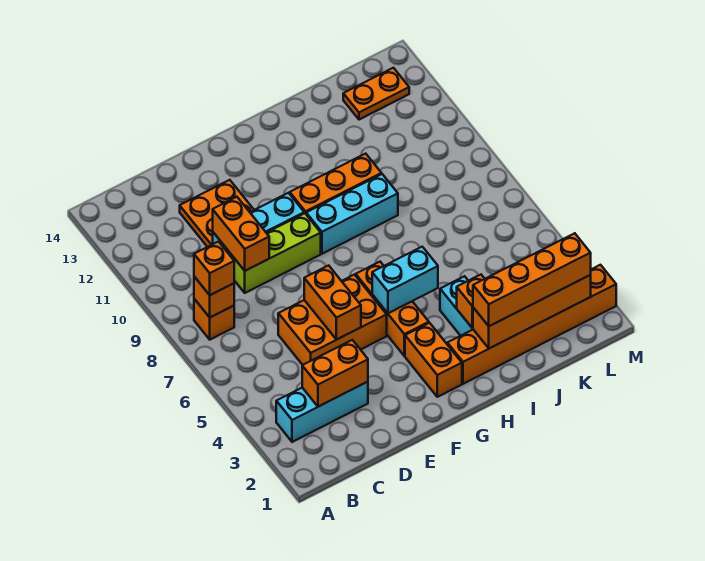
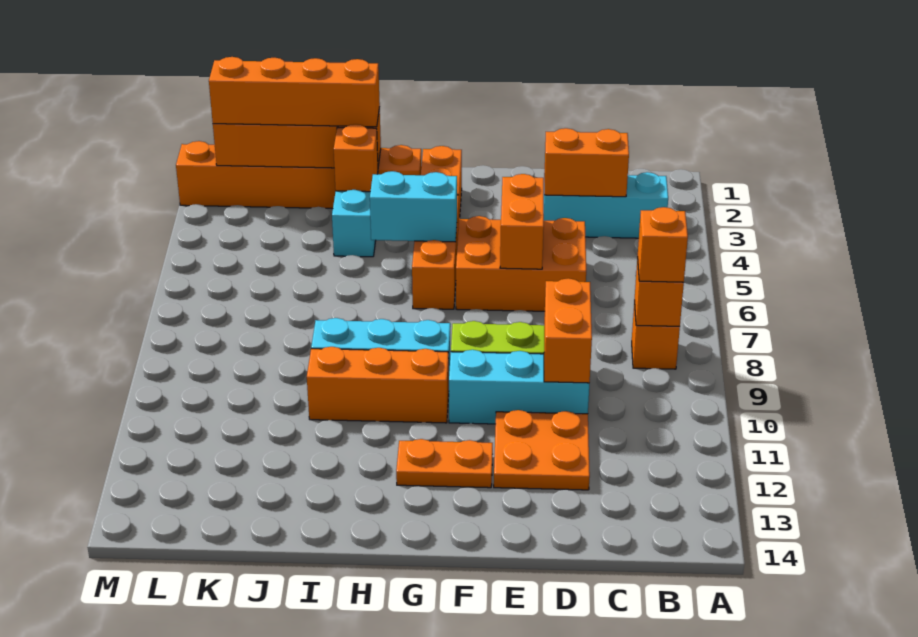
orange 1x2 plate [343,68,409,120] -> orange 1x2 plate moved to [396,439,493,488]

